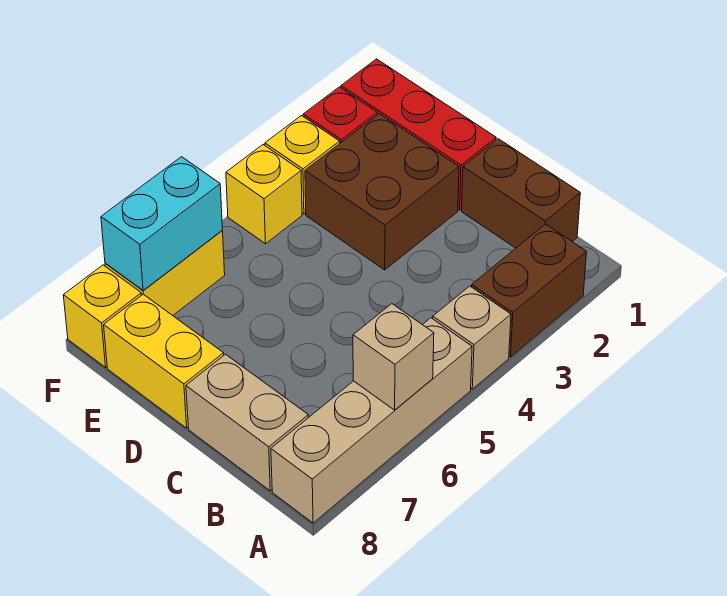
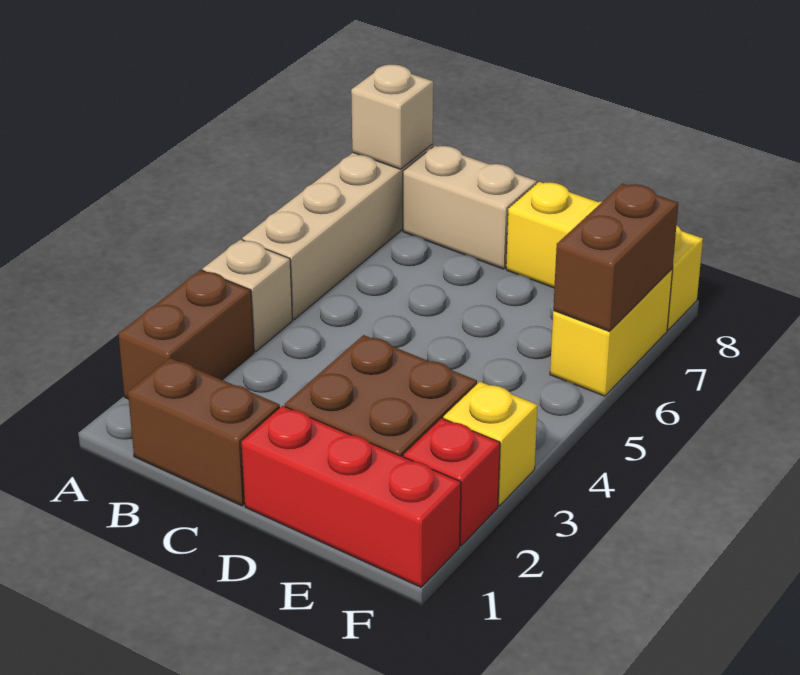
tan 1x1 brick [353,304,434,410] -> tan 1x1 brick moved to [351,65,433,169]
yellow 1x1 brick [226,145,302,244] -> none
cyan 1x2 brick [101,157,222,291] -> brown 1x2 brick [553,184,678,331]

